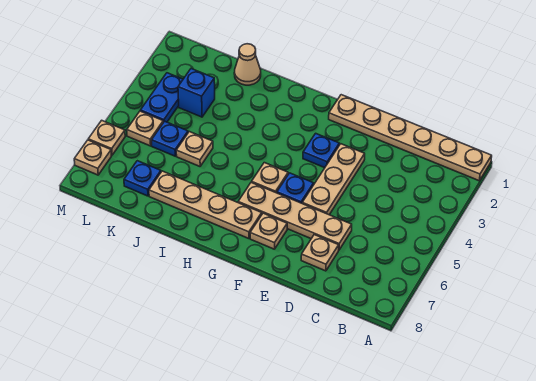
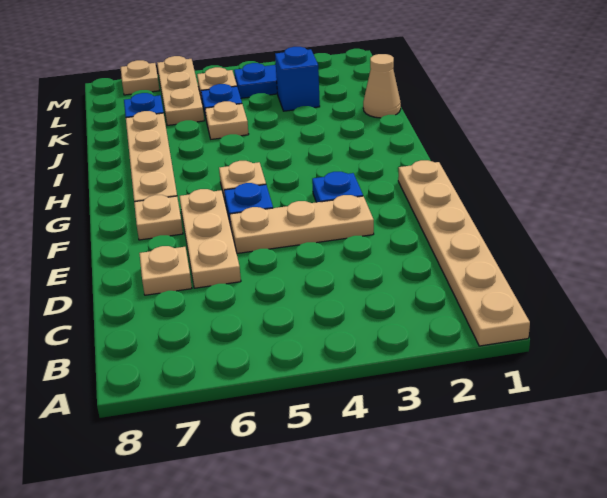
tan 1x4 plate [238,182,352,250] -> tan 1x3 plate [179,189,241,288]
tan 1x1 plate [88,120,125,155] -> tan 1x3 plate [157,56,204,125]

